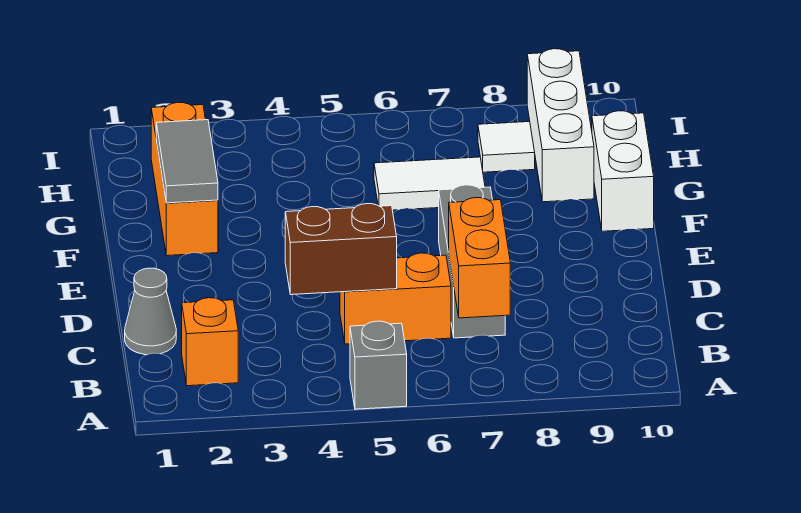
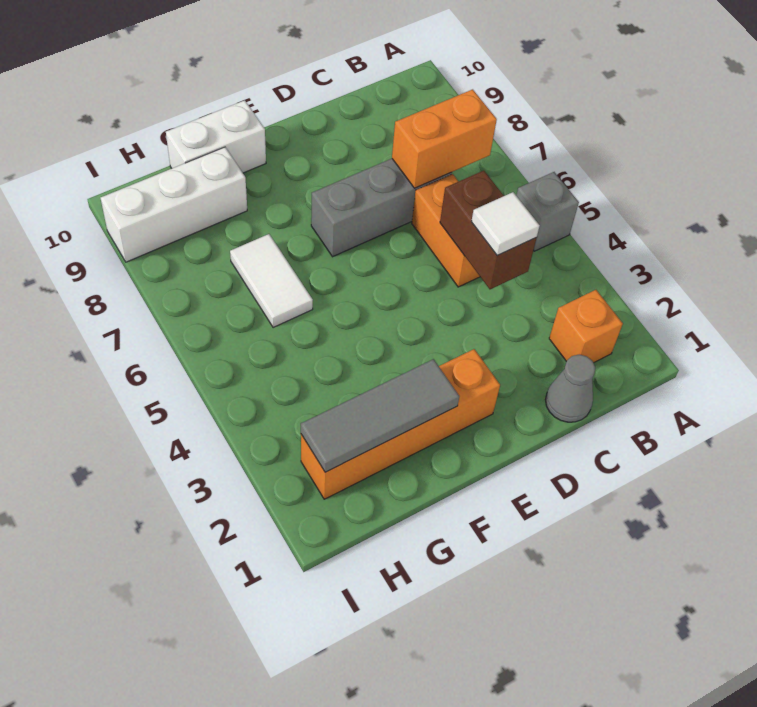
orange 1x3 brick [151,102,218,256] -> orange 1x4 brick [301,349,500,499]
grey 1x2 tile [156,120,218,203] -> grey 1x3 tile [301,359,459,472]
white 1x1 tile [478,122,535,172] -> white 1x1 tile moved to [471,192,540,255]

